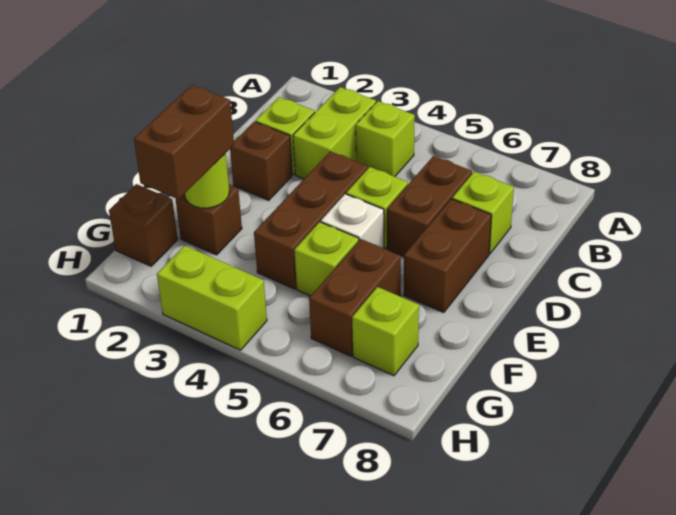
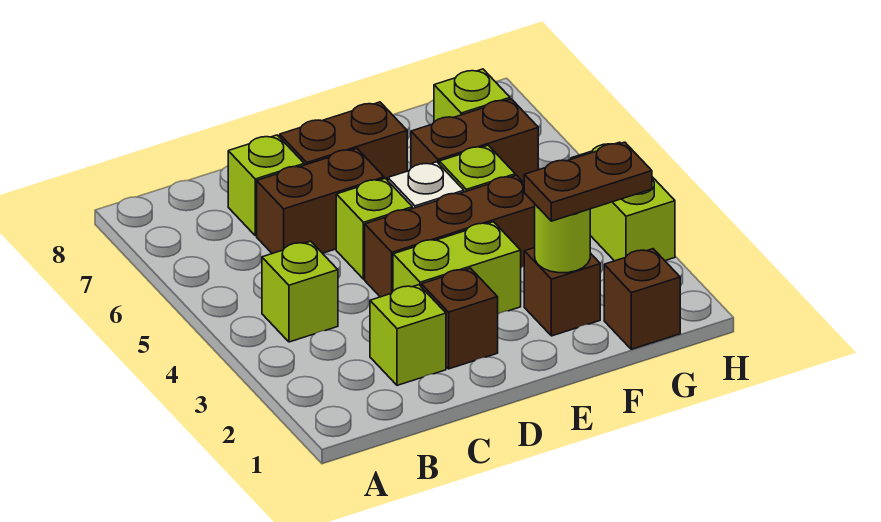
lime 1x2 brick [293,87,376,179] -> lime 1x2 brick moved to [393,222,521,314]
brown 1x2 brick [134,85,234,199] -> brown 1x2 plate [524,142,652,221]

